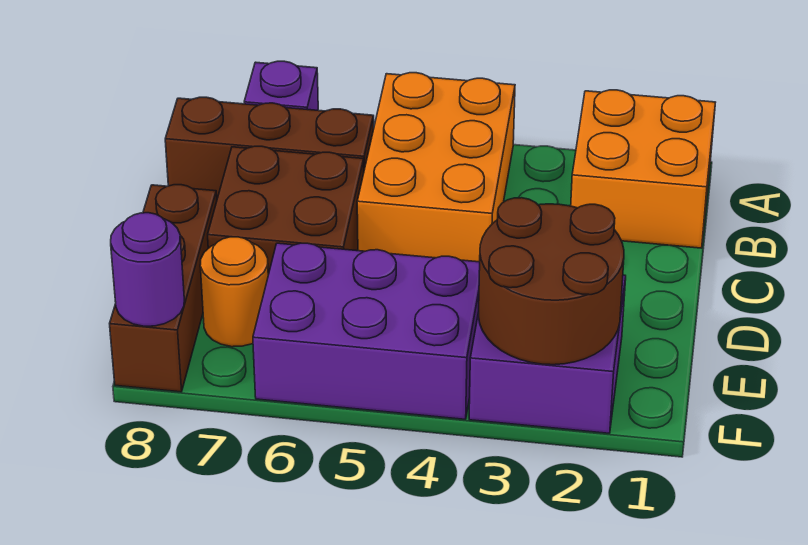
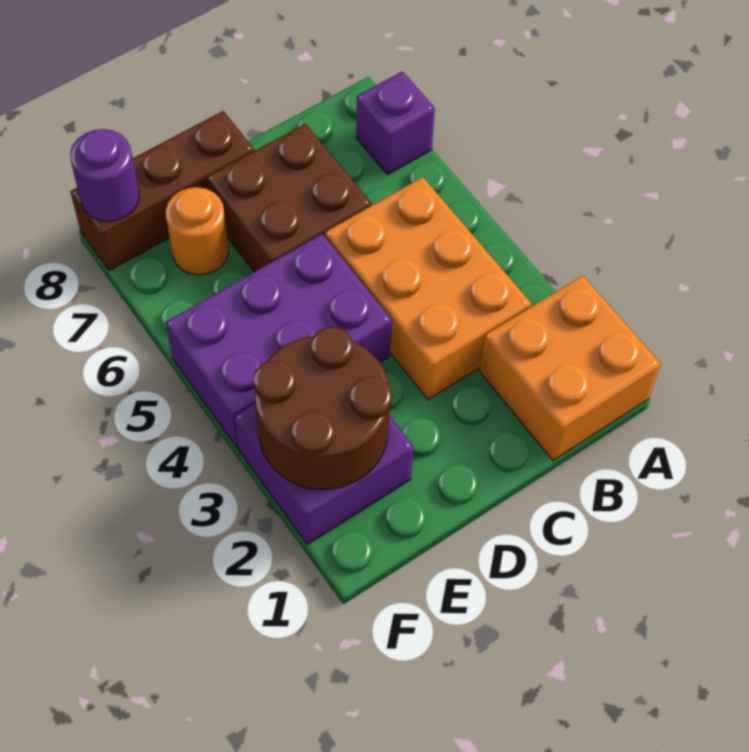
orange 2x3 brick [357,73,515,262] -> orange 2x3 brick turned to [325,177,531,399]
brown 1x3 brick [165,97,374,198] -> none
purple 2x3 brick [253,243,480,419] -> purple 2x3 brick turned to [166,234,392,448]

